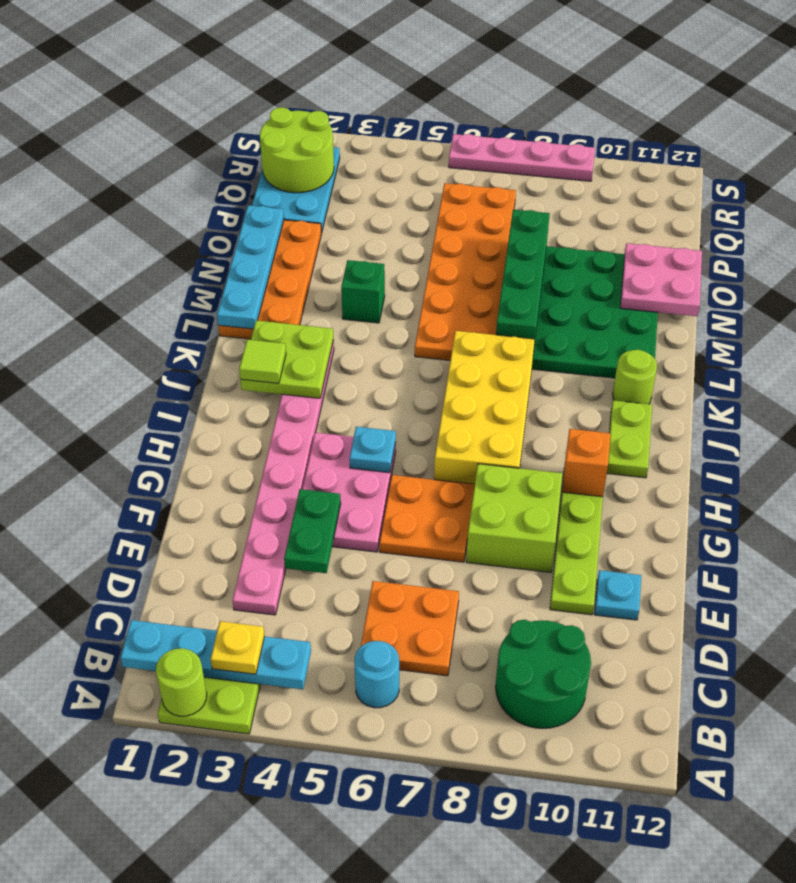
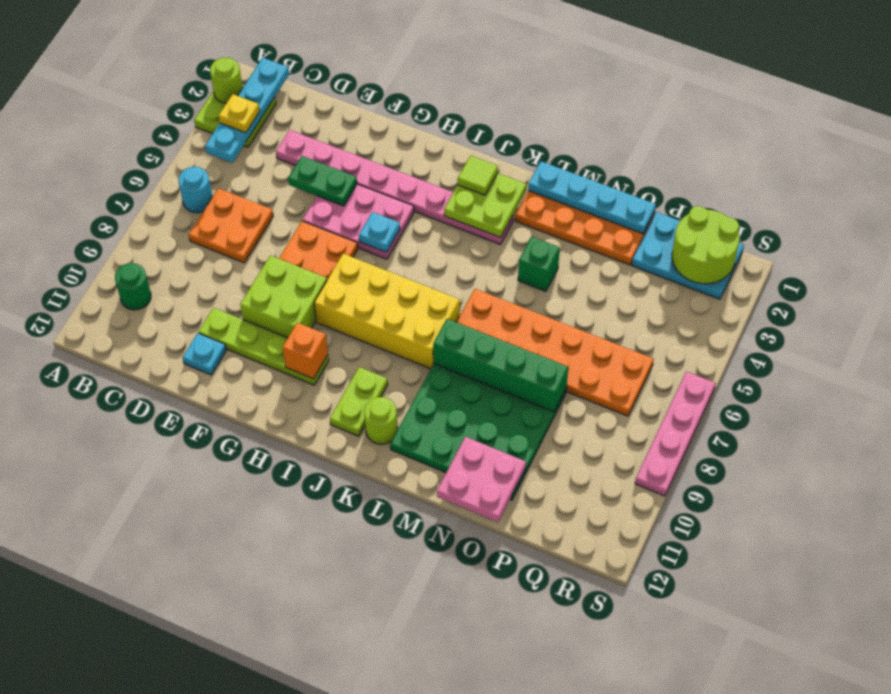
green 2x2 round brick [496,620,591,728] -> green 1x1 round brick [115,263,151,310]
lime 1x2 plate [607,400,652,478] -> lime 1x2 plate turned to [330,367,388,436]

